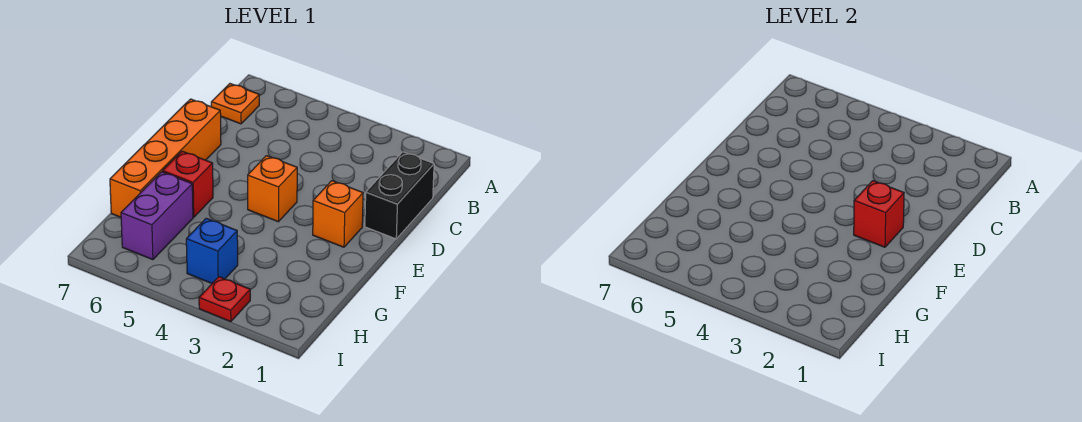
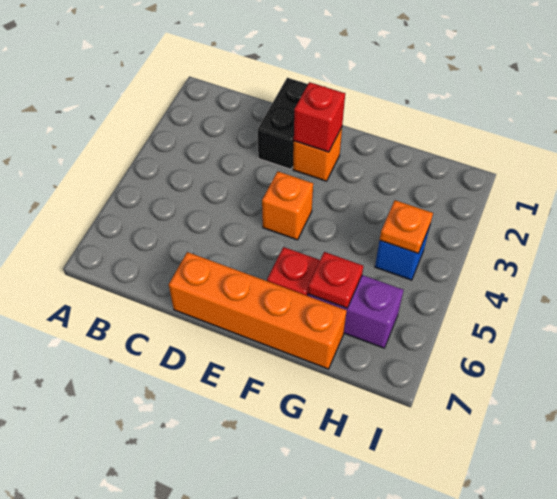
orange 1x1 plate [211,84,259,124] -> orange 1x1 plate moved to [380,200,433,253]
black 1x2 brick [365,152,434,239] -> black 1x2 brick turned to [258,78,308,169]
red 1x1 plate [199,277,250,322] -> red 1x1 plate moved to [308,252,363,308]

